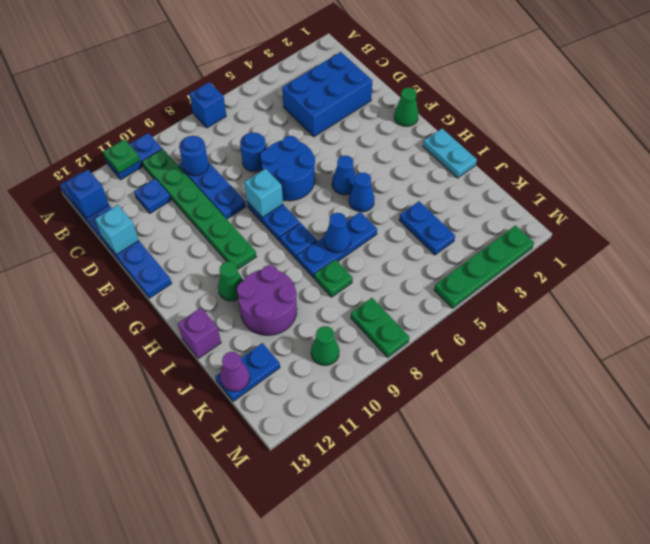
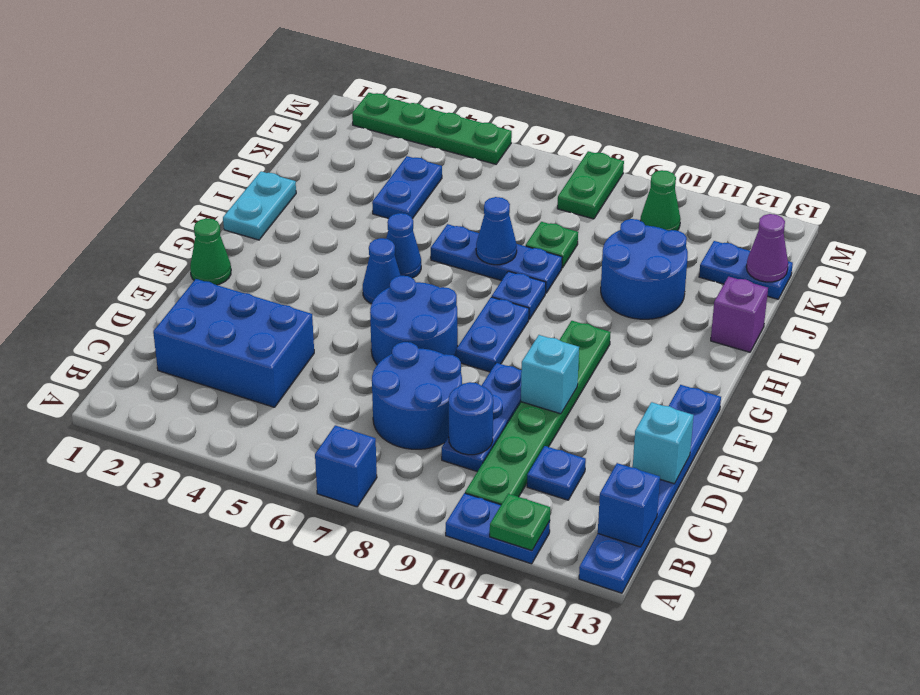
blue 1x1 round brick [240,132,266,172] -> blue 2x2 round brick [372,342,462,449]
cyan 1x1 brick [244,169,283,217] -> cyan 1x1 brick moved to [521,335,579,414]
green 1x1 cone [218,262,243,301] -> none
purple 2x2 round brick [237,265,297,336] -> blue 2x2 round brick [601,219,688,319]

